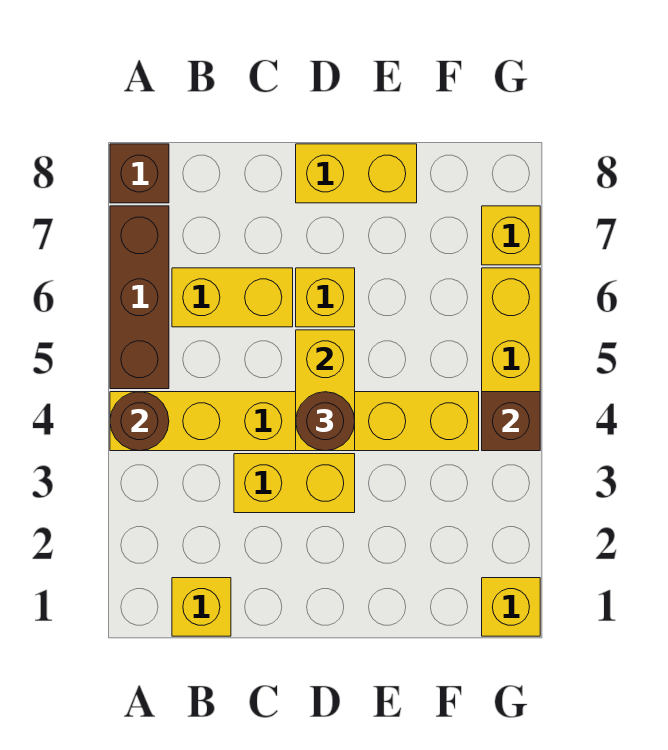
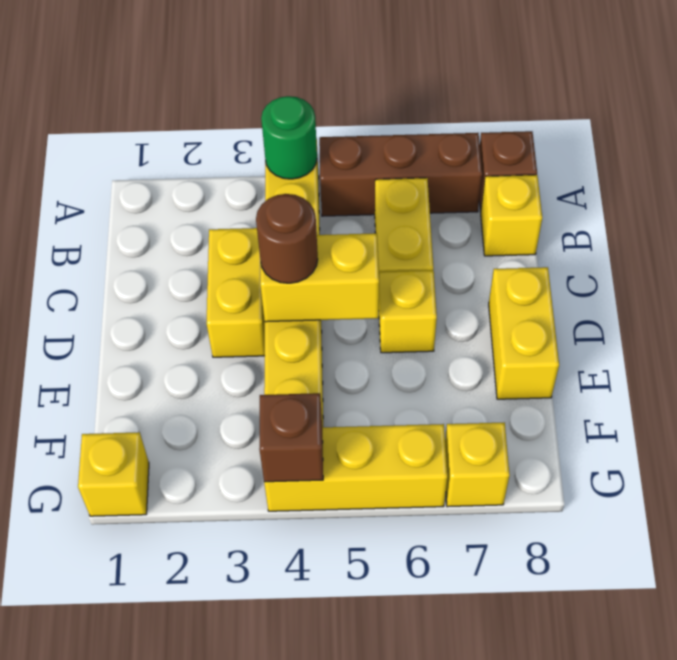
brown 1x1 round brick [110,392,169,451] -> green 1x1 round brick [261,96,317,179]
yellow 1x1 brick [172,578,231,636] -> yellow 1x1 brick moved to [481,175,542,256]

